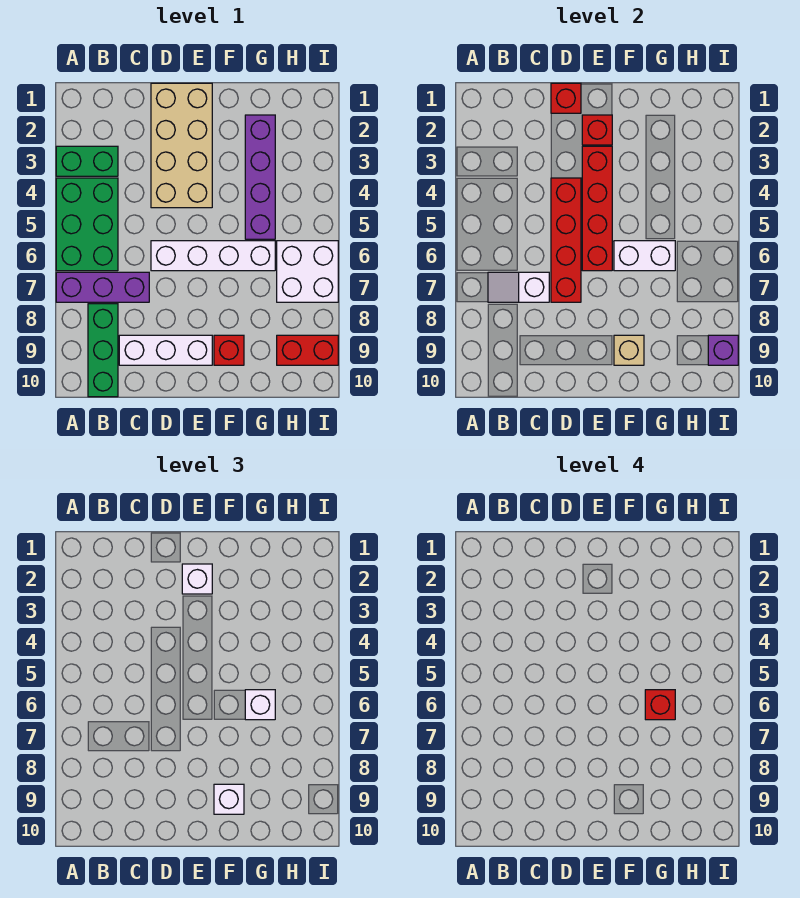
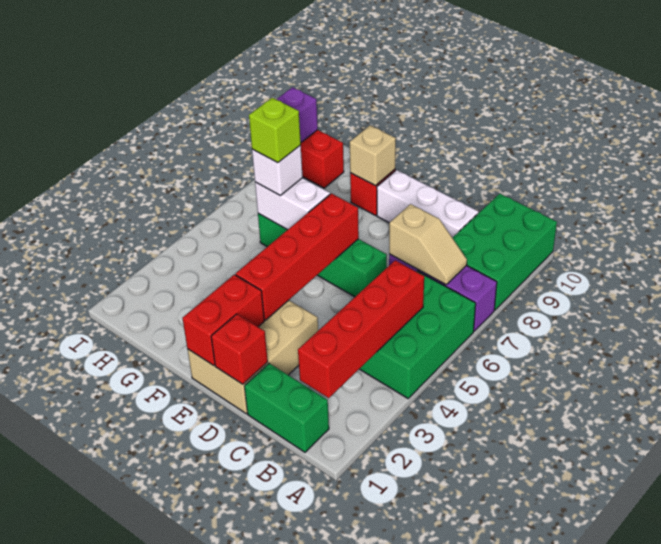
green 1x2 brick [56,146,118,176] -> green 1x2 brick moved to [244,363,329,452]
white 1x2 slope [488,272,549,302] -> tan 1x2 slope [389,204,467,285]
green 1x3 brick [88,304,118,397] -> green 2x3 brick [453,194,557,310]
tan 2x4 brick [151,83,212,208] -> tan 2x3 brick [187,300,318,414]
red 1x4 brick [551,178,581,302] -> red 1x4 brick moved to [298,260,424,398]
white 1x4 brick [151,241,275,271] -> green 1x4 brick [258,214,387,297]
red 1x1 brick [582,115,612,145] -> red 1x2 brick [183,275,264,366]
white 1x1 brick [182,564,212,594] -> none
white 1x1 brick [214,784,244,814] -> none
purple 1x4 brick [245,115,275,239] -> none
red 1x1 brick [645,690,675,720] -> lime 1x1 brick [249,98,301,163]
white 2x2 brick [277,241,338,302] -> none

